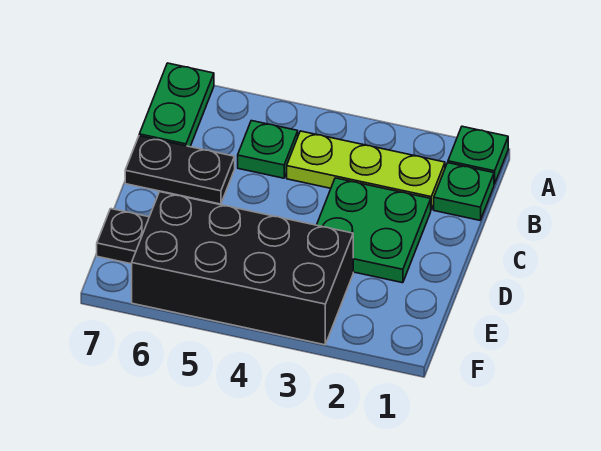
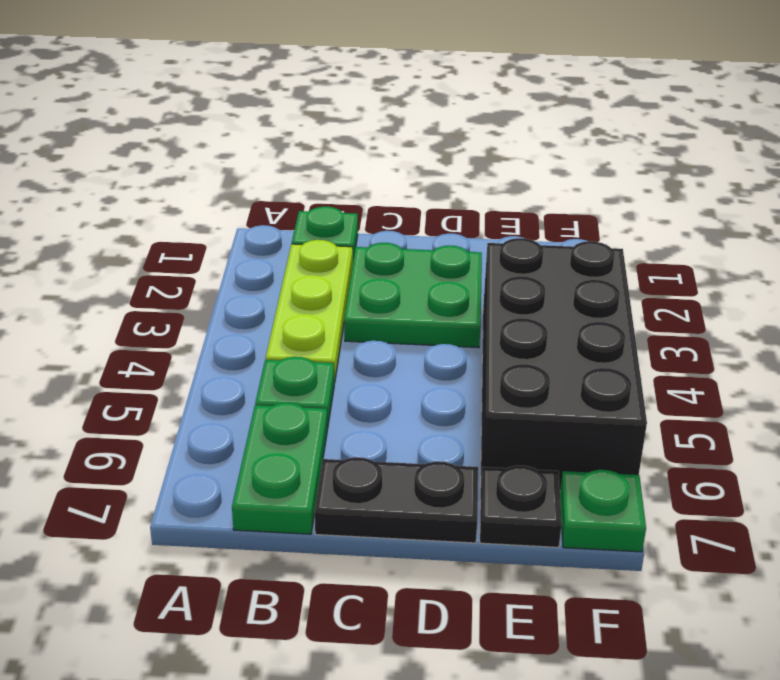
green 1x1 plate [448,126,508,184] -> green 1x1 plate moved to [560,470,646,552]
green 1x2 plate [139,63,214,147] -> green 1x2 plate turned to [232,403,327,534]
black 1x2 plate [125,136,235,204] -> black 1x2 plate turned to [315,457,478,543]

